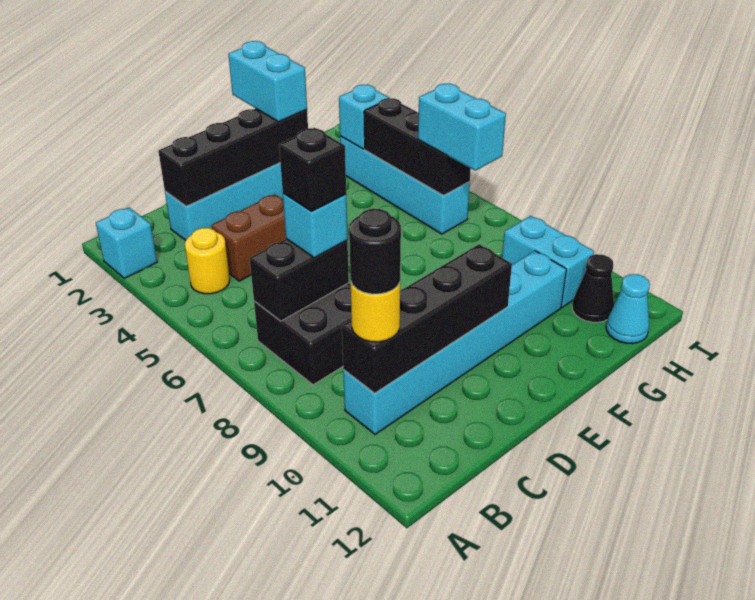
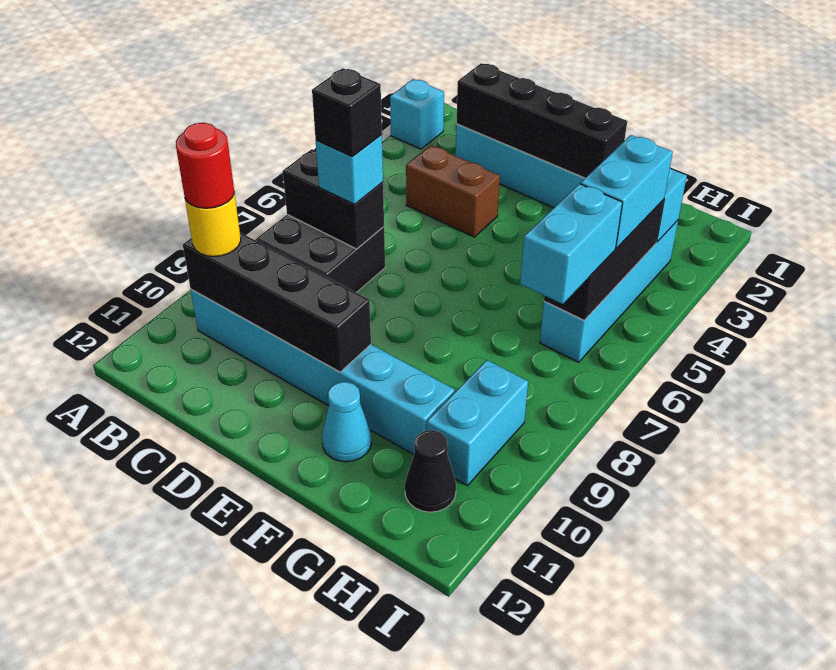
yellow 1x1 round brick [185,228,230,294] -> none
black 1x1 round brick [349,209,401,294] -> red 1x1 round brick [176,123,234,208]
cyan 1x2 brick [228,41,307,122] -> cyan 1x2 brick moved to [581,135,673,248]
cyan 1x1 cone [606,274,650,344] -> cyan 1x1 cone moved to [322,382,372,462]

